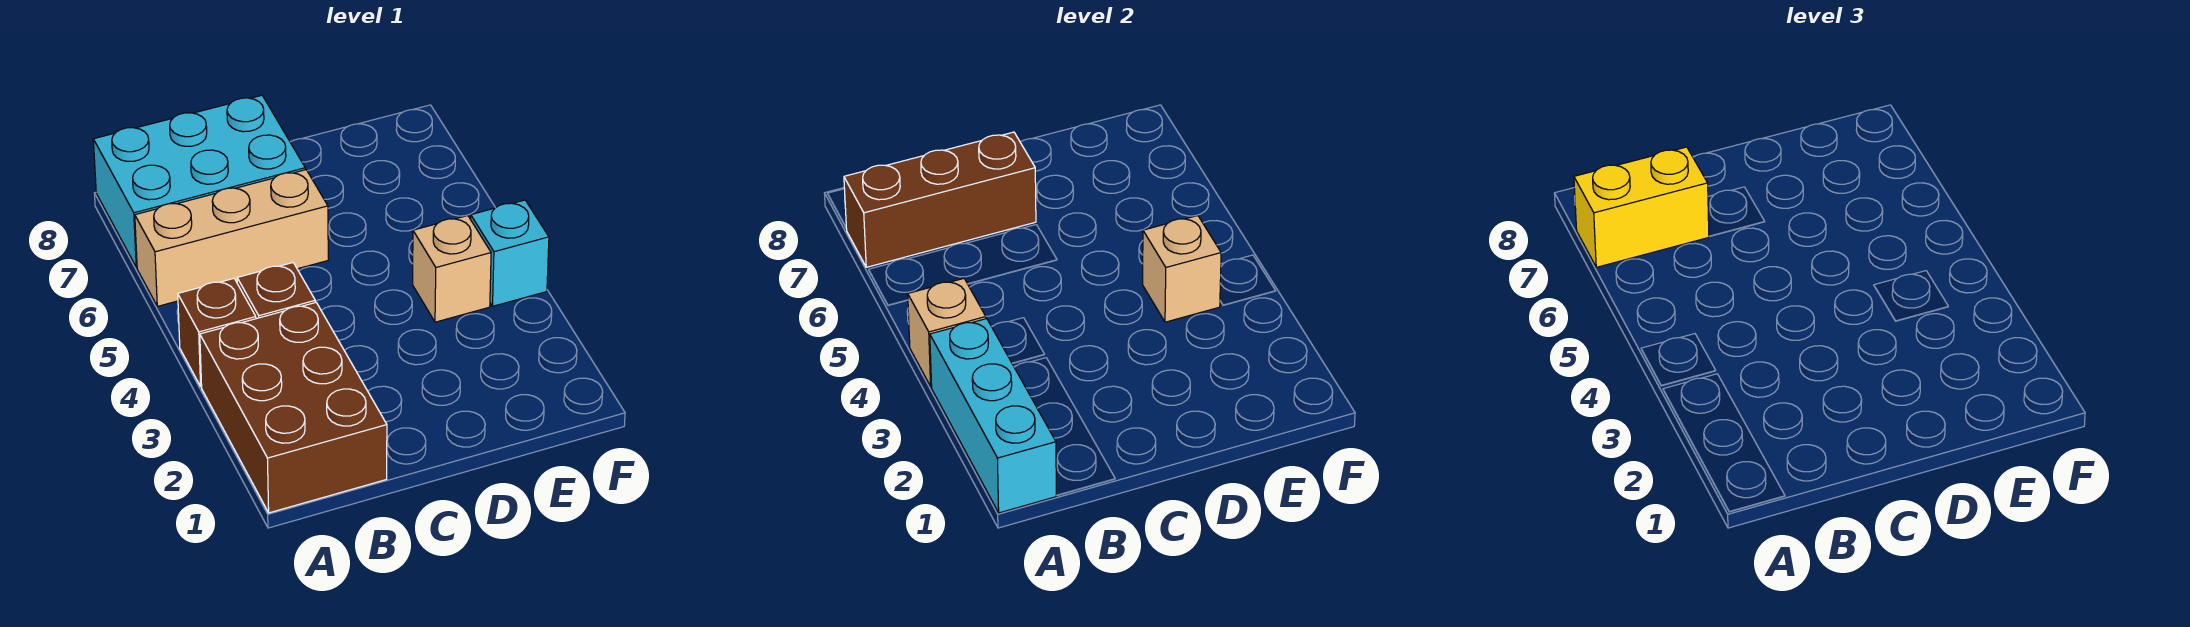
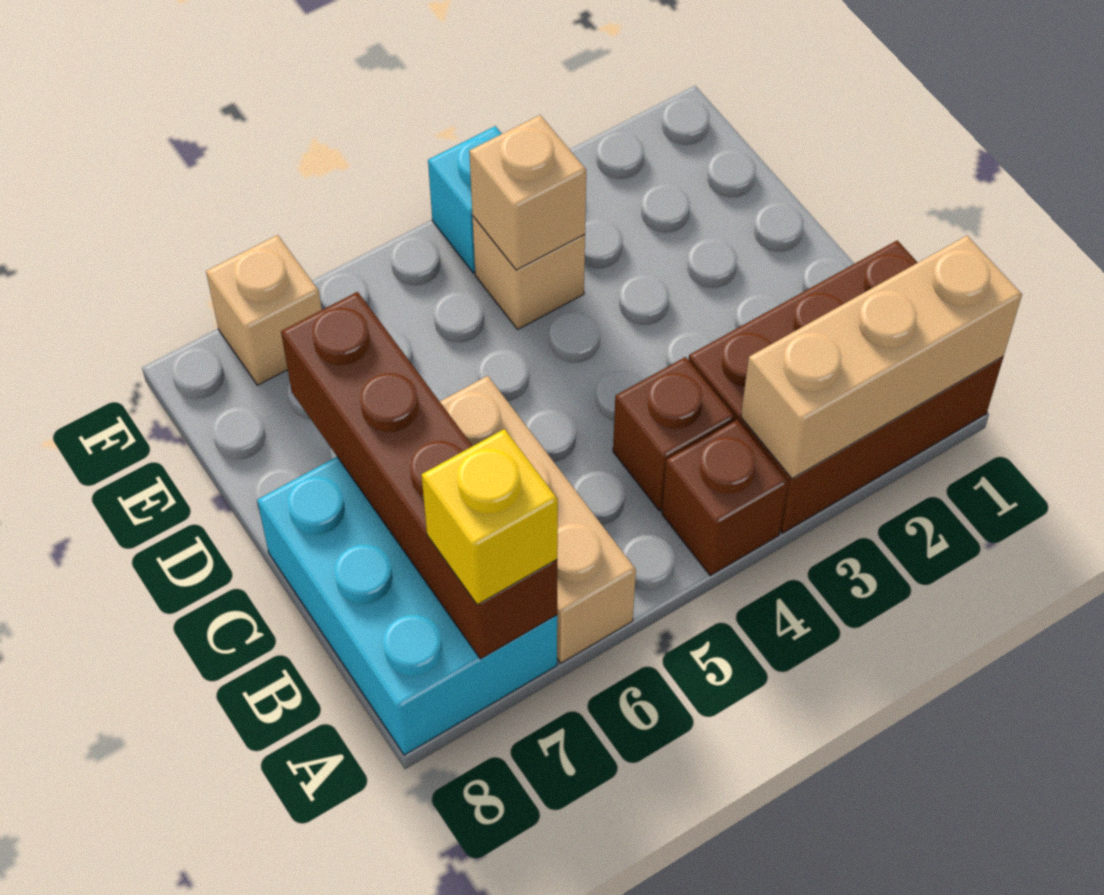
cyan 1x3 brick [930,319,1057,513] -> tan 1x3 brick [741,236,1022,478]
tan 1x1 brick [908,279,986,387] -> tan 1x1 brick moved to [206,235,322,385]
brown 1x3 brick [844,132,1036,267] -> brown 1x4 brick [281,292,557,659]
yellow 1x2 brick [1574,147,1709,267] -> yellow 1x1 brick [422,429,558,605]

